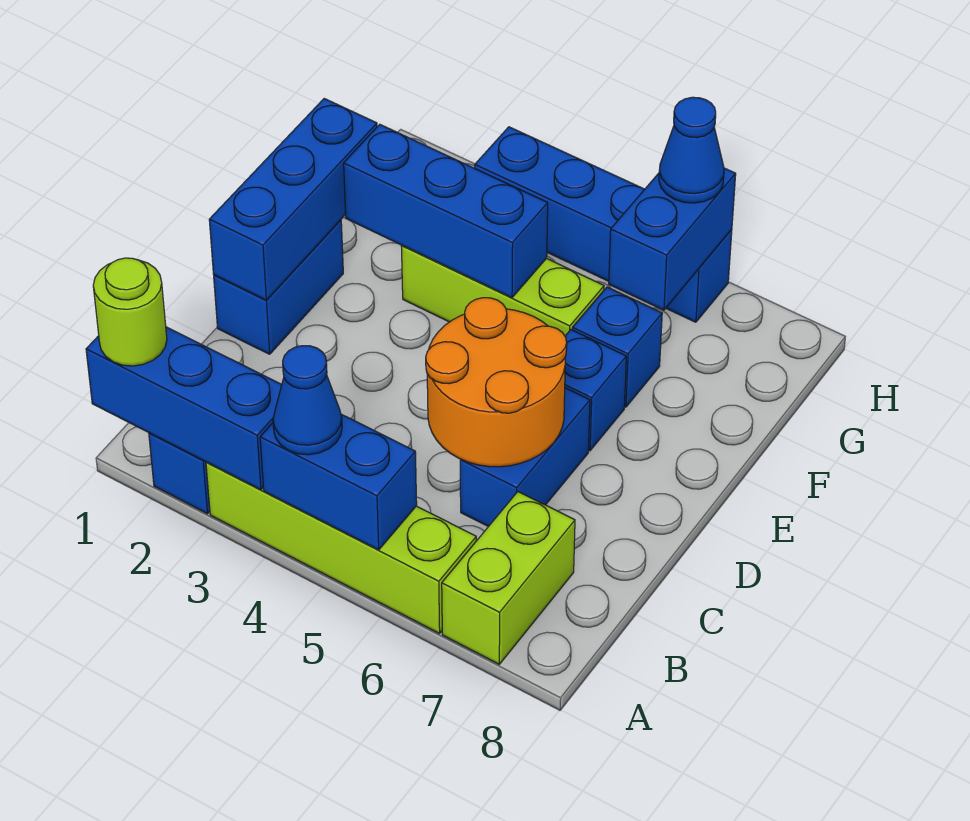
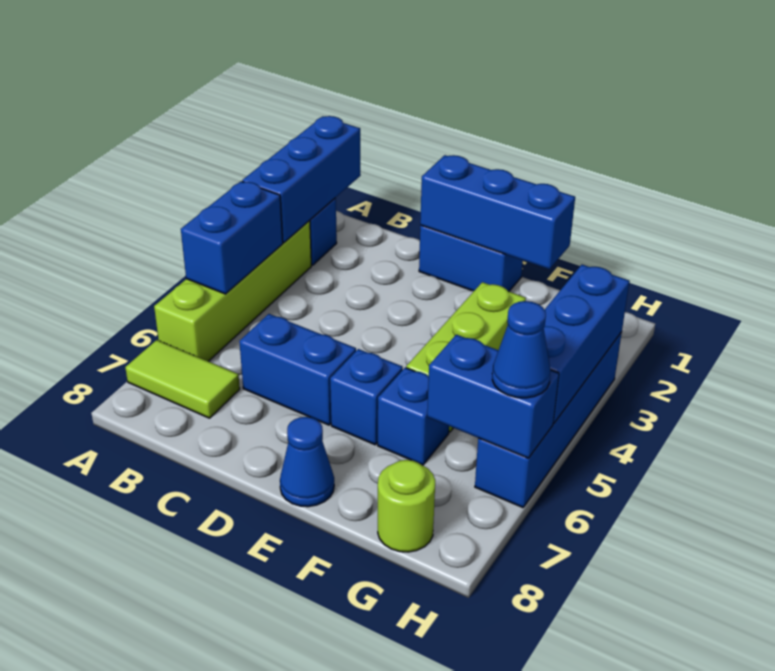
lime 1x1 round brick [93,258,167,366] -> lime 1x1 round brick moved to [378,460,435,552]
blue 1x1 cone [273,346,342,455] -> blue 1x1 cone moved to [280,417,334,507]
lime 1x2 brick [442,492,575,664] -> lime 1x2 tile [125,340,240,418]
orange 2x2 round brick [426,298,567,467] -> none
blue 1x3 brick [344,125,548,298] -> blue 1x3 brick moved to [544,265,630,423]

